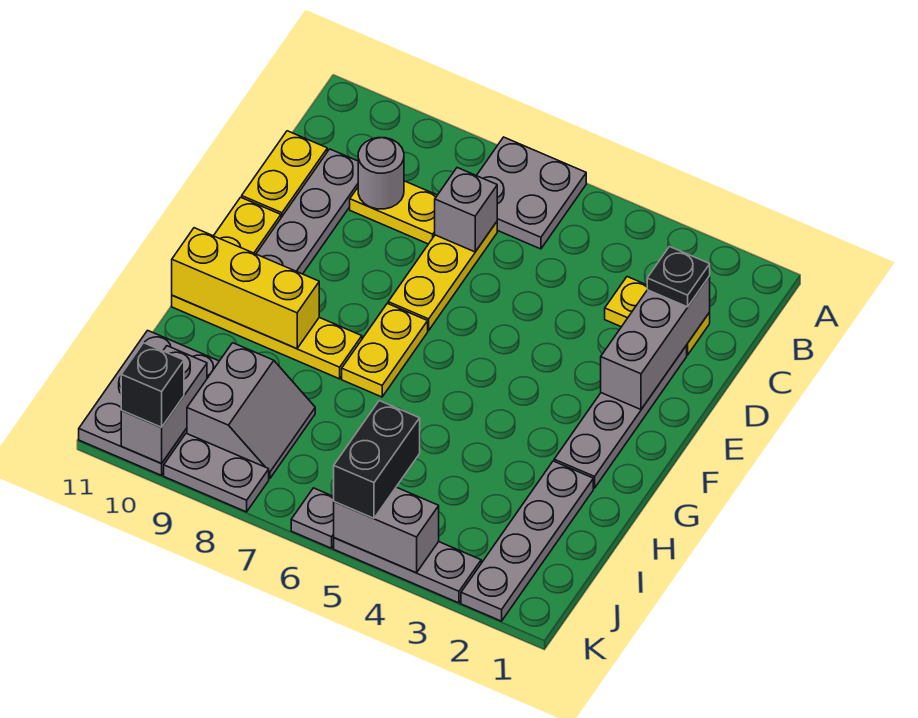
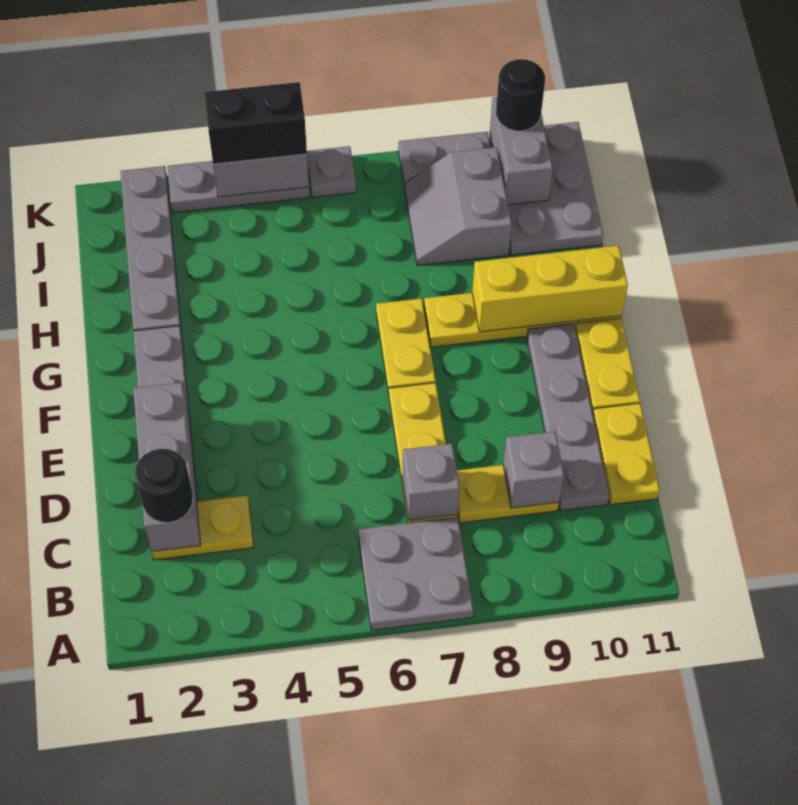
black 1x1 plate [647,247,710,307] -> black 1x1 round brick [135,449,193,523]
grey 1x1 round brick [358,138,404,209] -> grey 1x1 brick [503,431,564,508]
black 1x2 brick [334,401,420,518] -> black 1x2 brick turned to [204,82,307,164]
black 1x1 brick [121,343,184,427] -> black 1x1 round brick [496,59,545,131]

